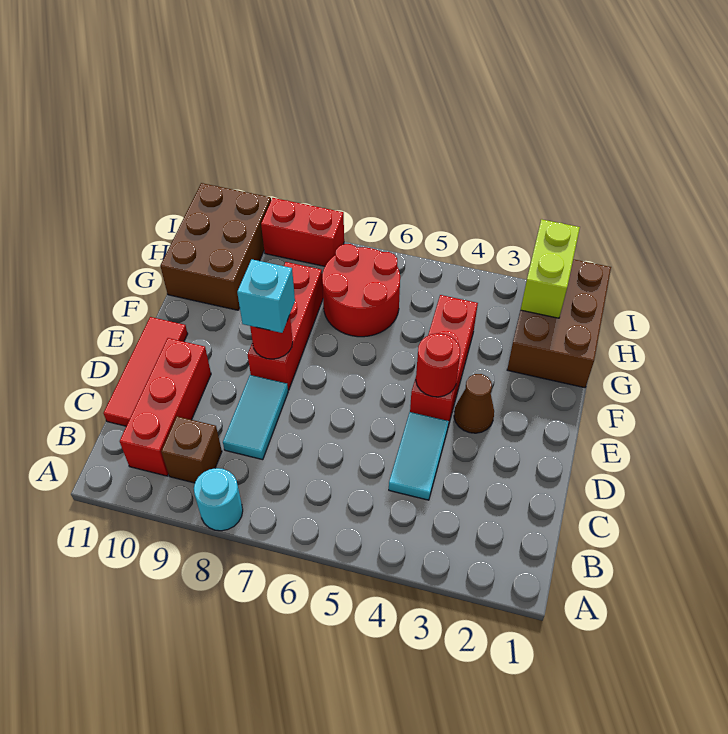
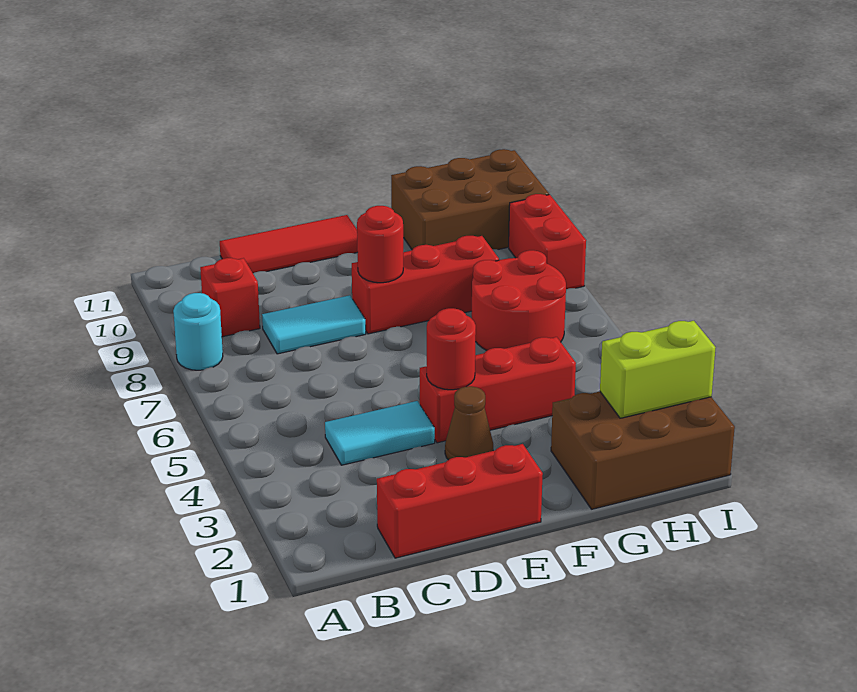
brown 1x1 brick [161,416,222,483] -> red 1x1 brick [200,258,260,337]
red 1x3 brick [120,338,211,476] -> red 1x3 brick moved to [377,444,543,558]
cyan 1x1 brick [237,259,295,333] -> none

